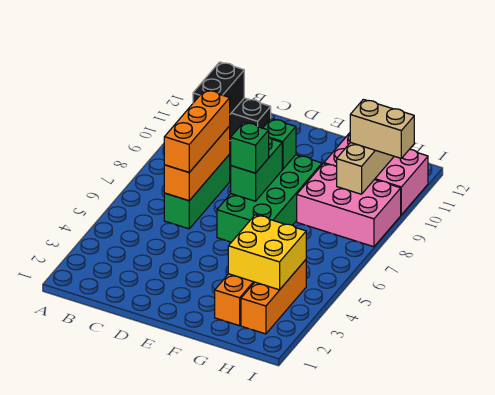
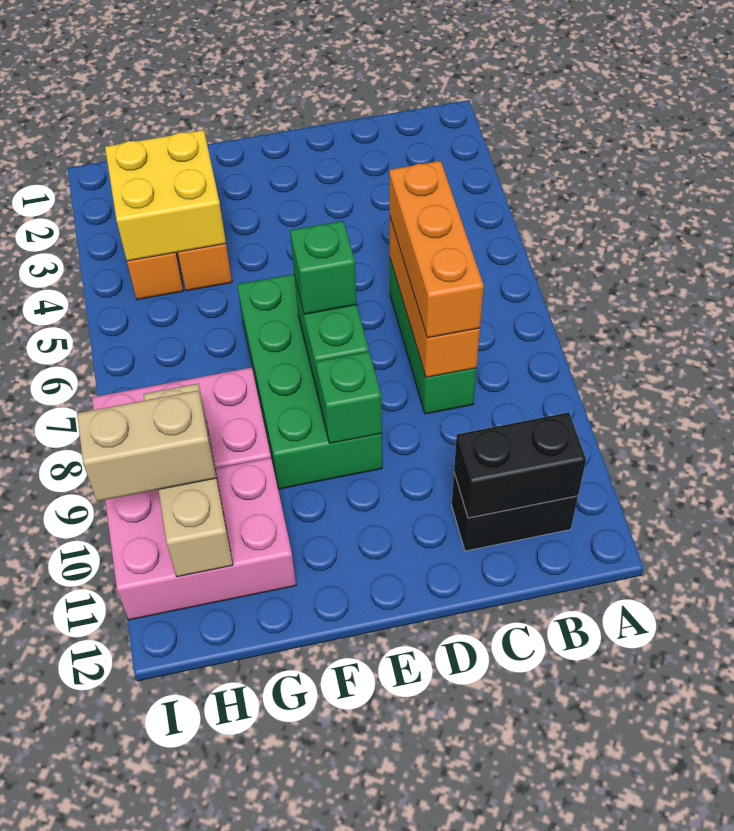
black 1x2 brick [193,62,244,114] -> black 1x2 brick turned to [454,412,586,518]

